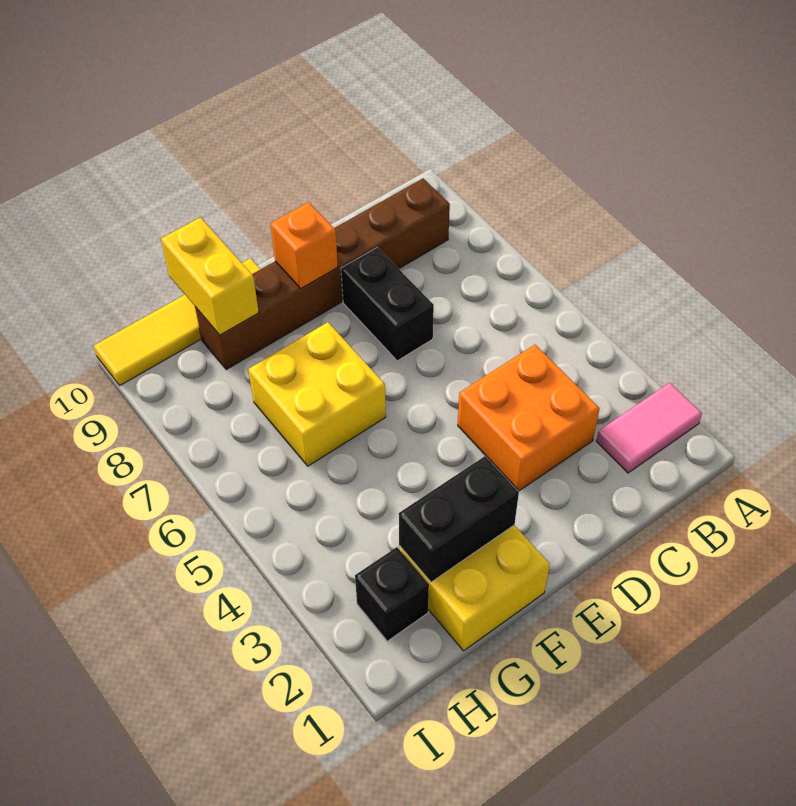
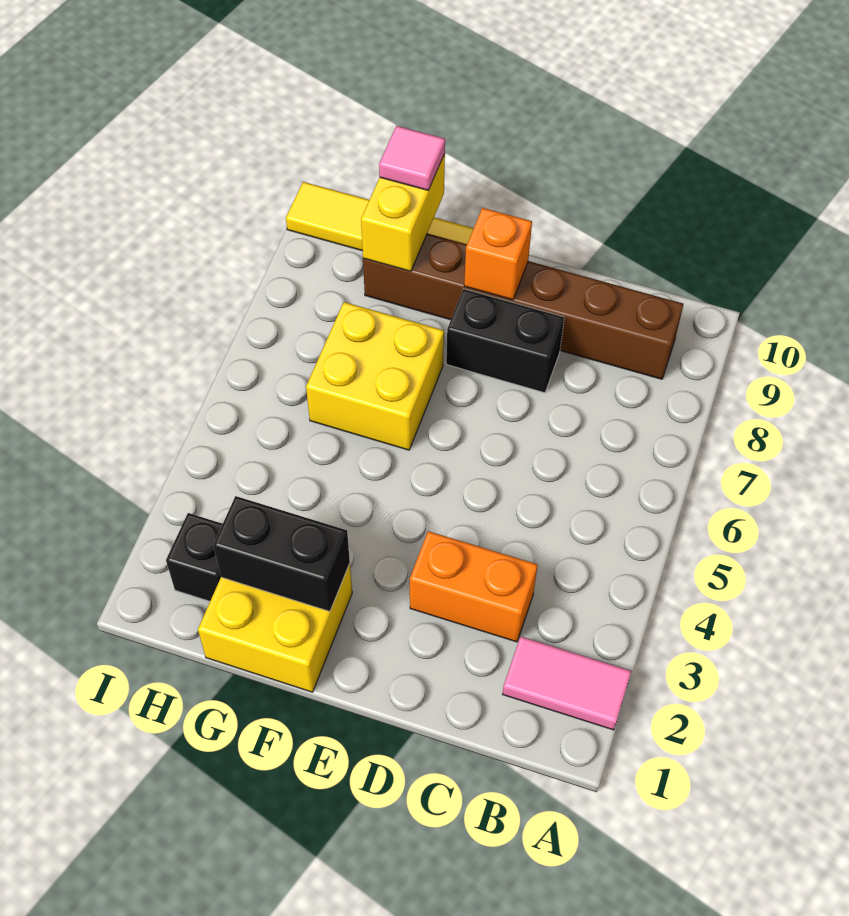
orange 2x2 brick [458,345,600,491] -> orange 1x2 brick [410,531,537,642]
black 1x2 brick [341,247,434,361] -> black 1x2 brick turned to [446,289,564,393]
none -> pink 1x1 tile [379,126,445,191]

